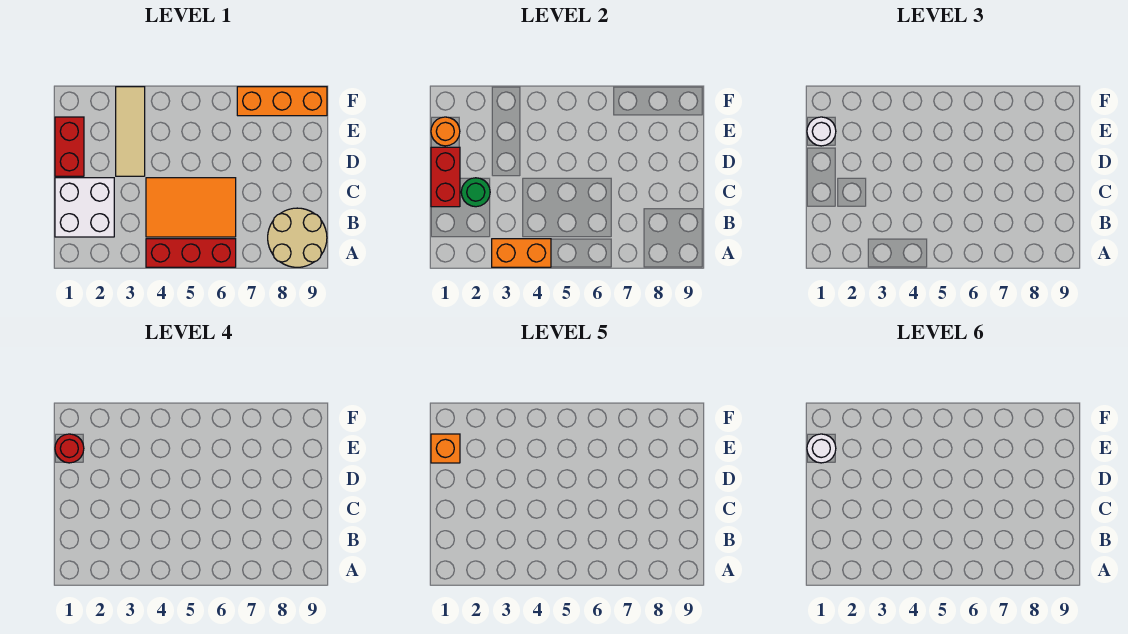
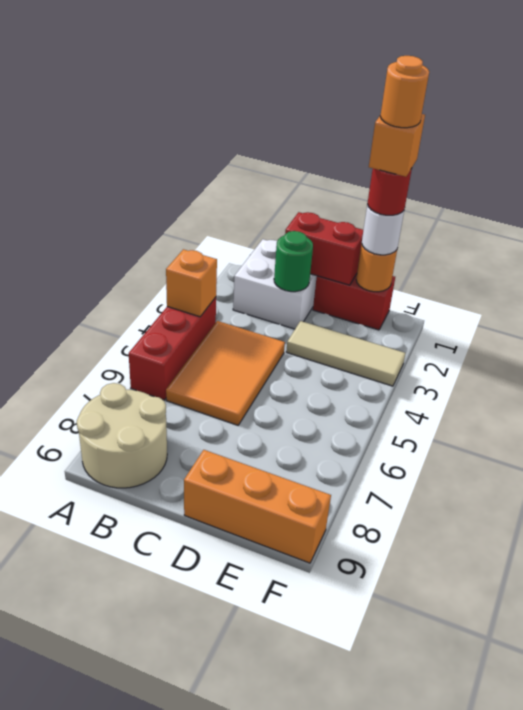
orange 1x2 brick [492,239,551,267] -> orange 1x1 brick [166,249,217,317]
white 1x1 round brick [807,434,836,463] -> orange 1x1 round brick [380,56,429,128]
orange 1x3 brick [237,87,327,116] -> orange 1x3 brick turned to [184,450,331,563]

